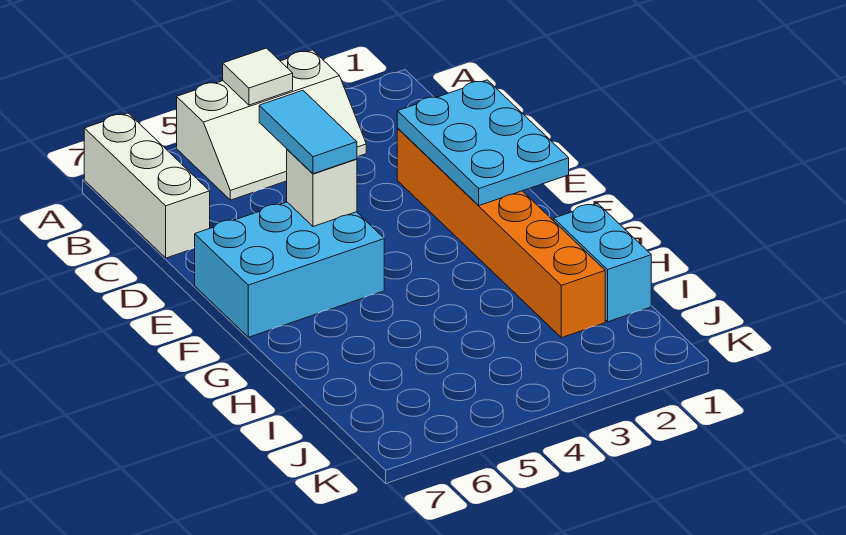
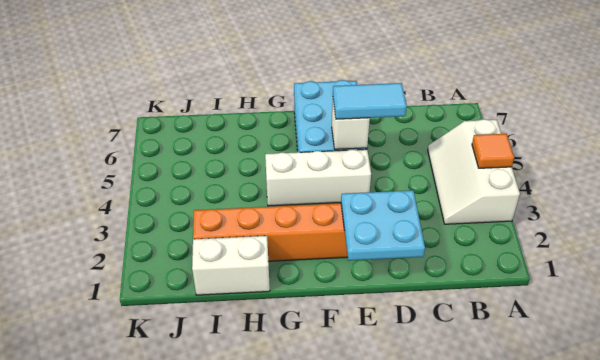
white 1x1 tile [223,48,293,105] -> orange 1x1 tile [472,134,514,168]
white 1x3 brick [84,113,210,258] -> white 1x3 brick moved to [265,149,371,206]
cyan 2x3 plate [397,80,569,206] -> cyan 2x2 plate [341,190,425,261]
cyan 1x2 brick [554,203,651,322] -> white 1x2 brick [192,236,270,295]

